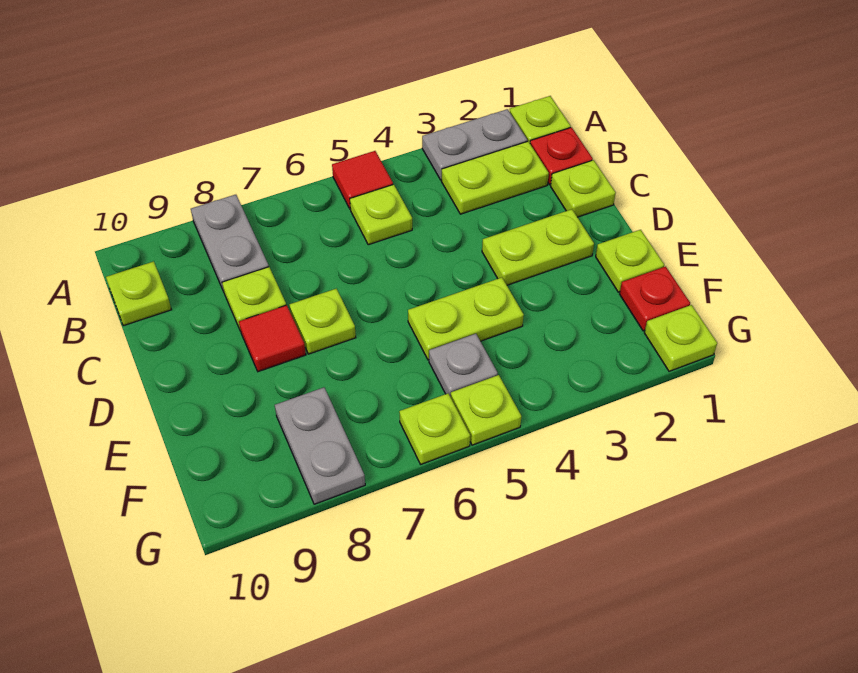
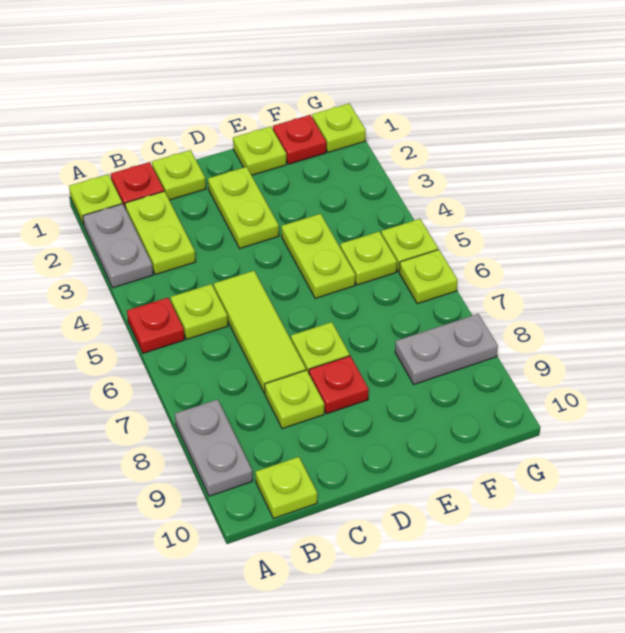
red 1x1 tile [332,151,393,209] -> red 1x1 plate [127,298,185,353]
grey 1x2 plate [191,195,269,292] -> grey 1x2 plate turned to [175,399,253,496]
none -> lime 1x3 tile [214,271,306,393]
red 1x1 tile [239,305,306,372] -> red 1x1 plate [309,356,369,414]
grey 1x1 plate [429,334,498,397] -> lime 1x1 plate [340,232,397,285]

